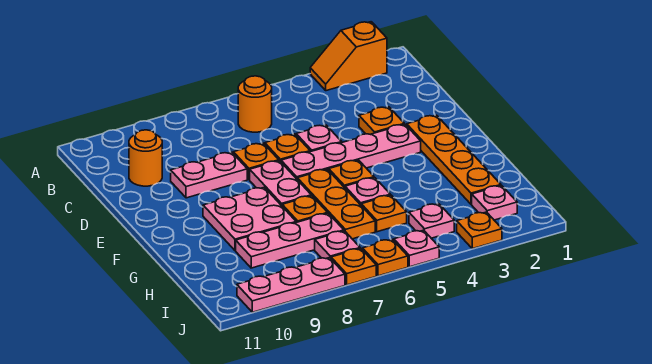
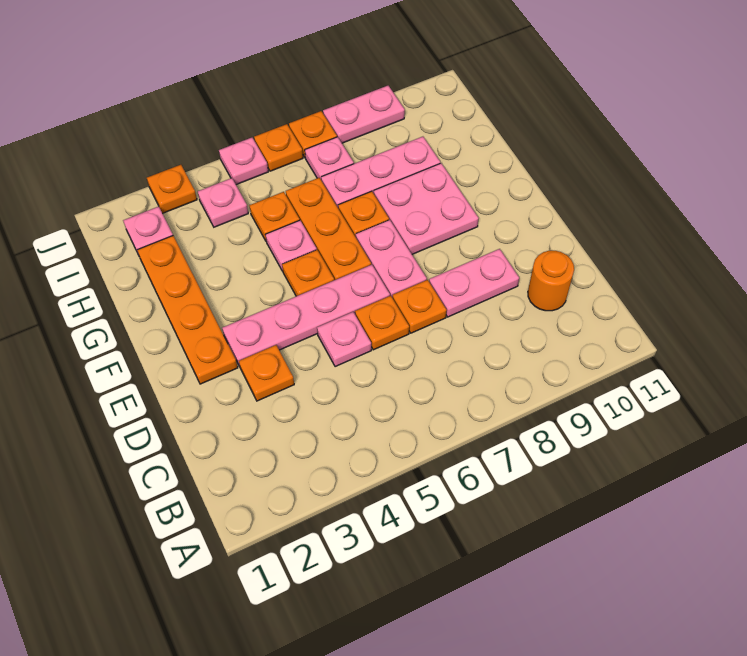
orange 1x2 slope [310,22,387,91] -> none
orange 1x1 round brick [238,76,272,132] -> none
pink 1x3 plate [237,258,345,312] -> pink 1x2 plate [323,86,405,143]

